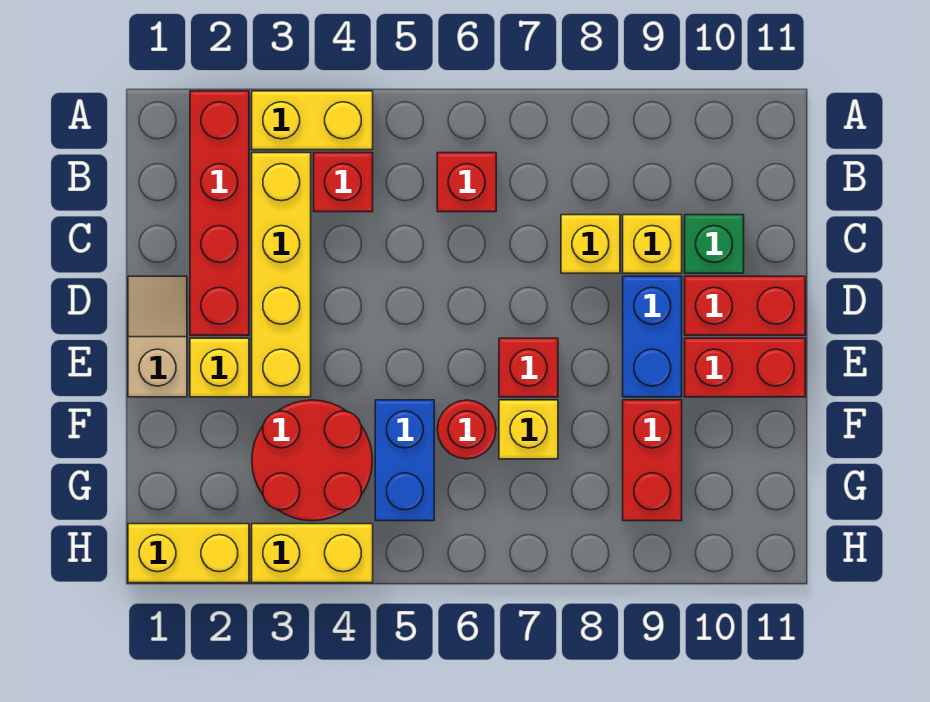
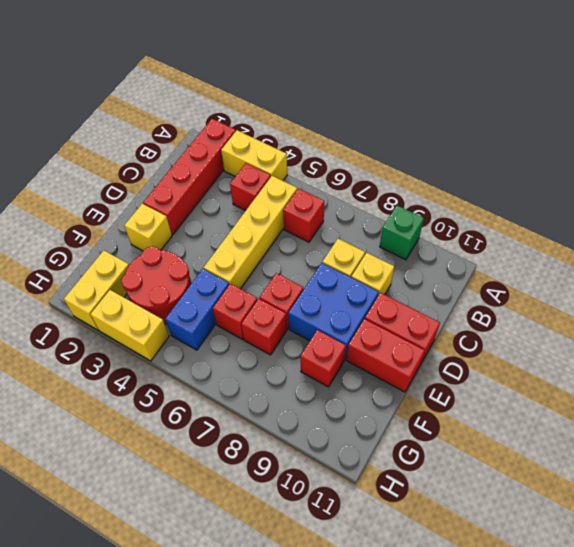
yellow 1x4 brick [252,153,311,397] -> yellow 1x4 brick moved to [204,176,297,289]
green 1x1 brick [685,215,744,273] -> green 1x1 brick moved to [380,206,424,260]
tan 1x2 slope [128,276,187,397] -> none
blue 1x2 brick [623,276,682,397] -> blue 2x2 brick [288,263,379,359]
red 1x1 round brick [437,400,496,459] -> red 1x1 brick [213,284,257,339]
yellow 1x1 brick [499,400,558,459] -> red 1x1 brick [241,299,287,355]
red 1x2 brick [623,400,682,521] -> red 1x1 brick [300,330,346,387]
yellow 1x2 brick [128,524,249,583] -> yellow 1x2 brick turned to [64,250,129,330]

